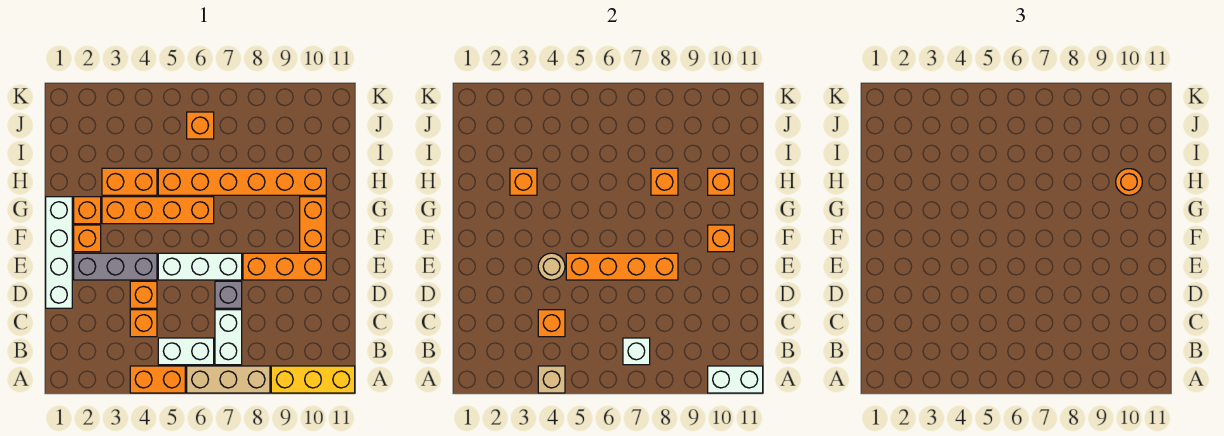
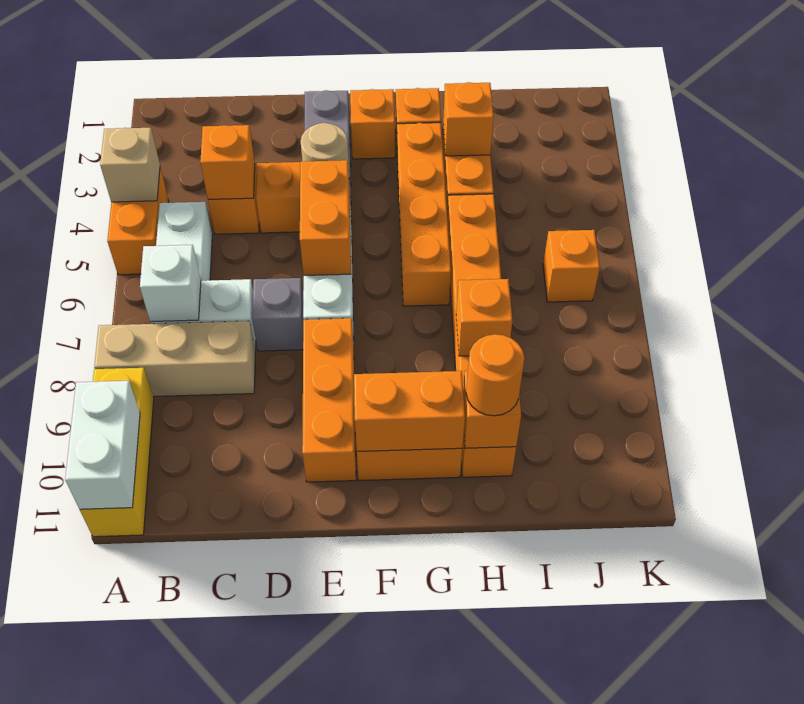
tan 1x3 brick [187,366,270,393] -> tan 1x3 brick turned to [94,321,255,397]
white 1x4 brick [46,197,72,308] -> none
orange 1x4 brick [566,253,678,280] -> orange 1x2 brick [300,160,351,275]
orange 1x1 brick [708,225,734,252] -> orange 1x2 brick [354,371,465,451]

